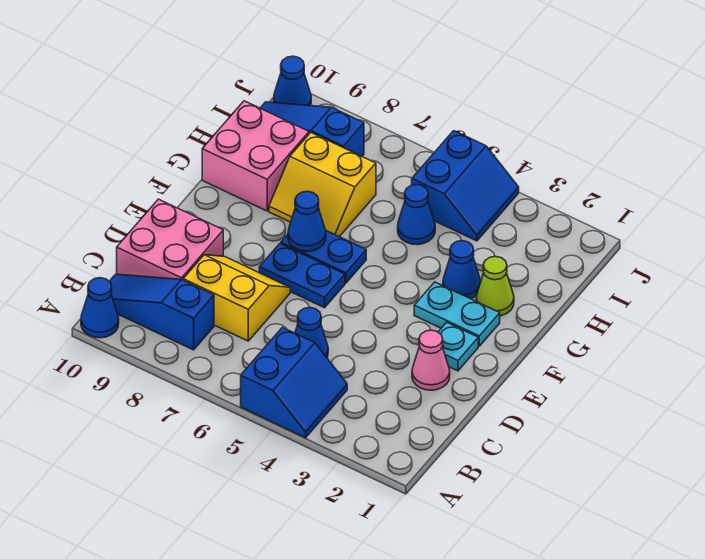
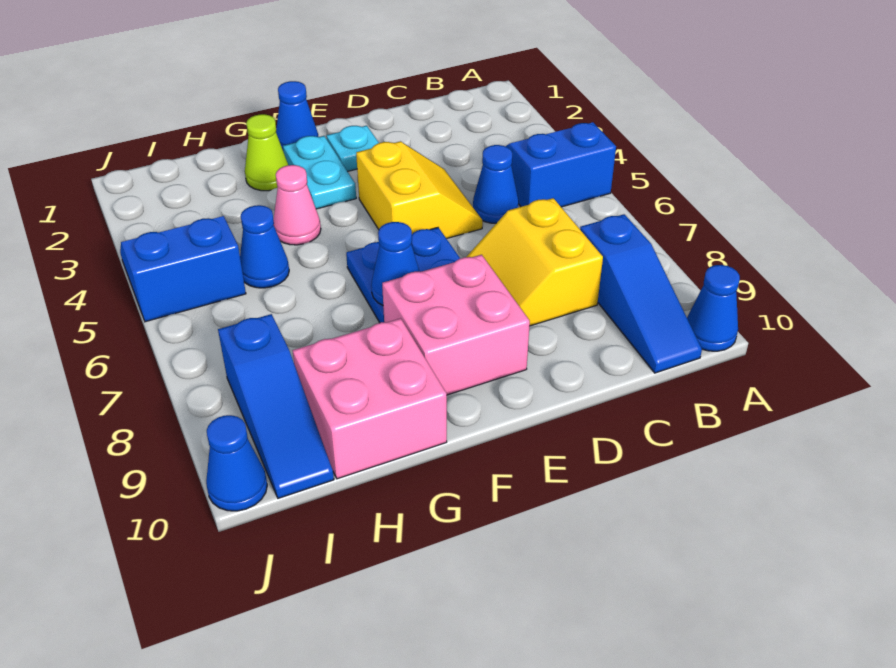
pink 2x2 brick [117,199,223,280] -> pink 2x2 brick moved to [382,255,530,395]
pink 1x1 cone [412,330,450,390] -> pink 1x1 cone moved to [273,165,321,245]
blue 1x1 cone [443,241,481,299] -> blue 1x1 cone moved to [276,81,318,149]
yellow 2x2 slope [269,133,376,237] -> yellow 2x2 slope moved to [356,141,483,239]

